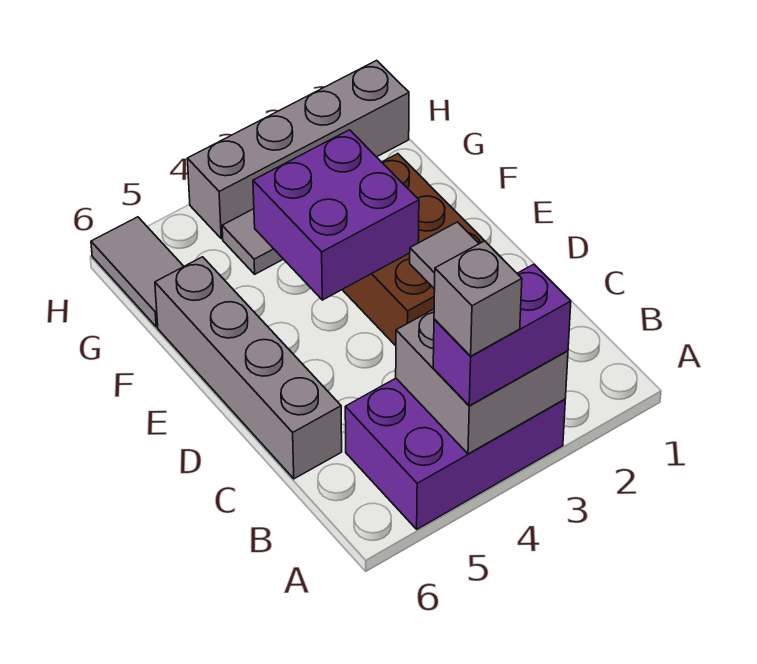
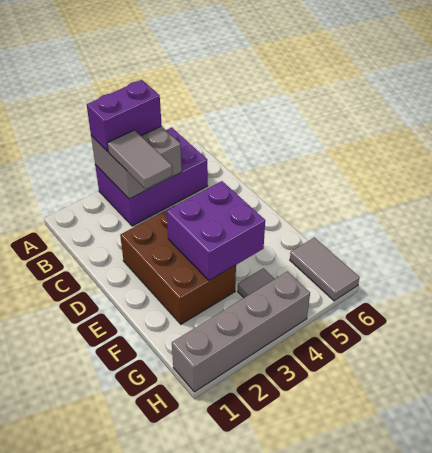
grey 1x1 brick [434,241,522,356] -> none
grey 1x4 brick [155,257,342,479] -> none

